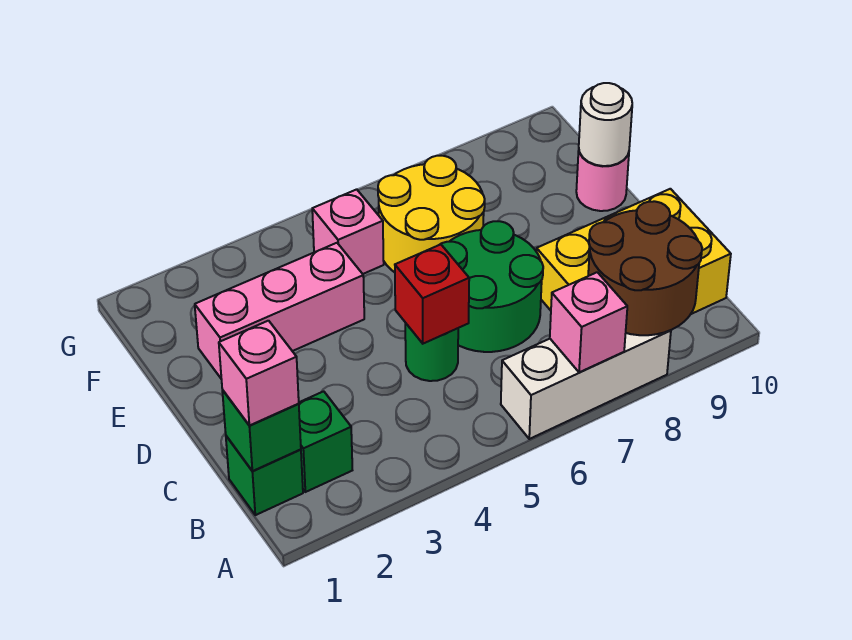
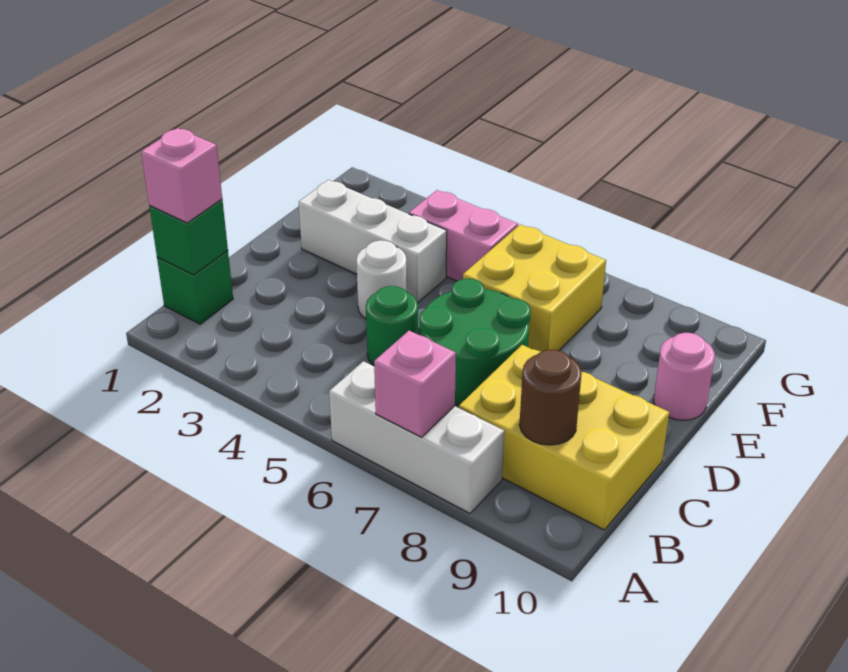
brown 2x2 round brick [588,201,702,335] -> brown 1x1 round brick [519,350,582,445]
green 1x1 brick [299,391,352,492] -> none
red 1x1 brick [395,244,469,344] -> none
pink 1x3 brick [195,243,364,378] -> white 1x3 brick [299,180,447,302]
yellow 2x2 round brick [378,156,485,272] -> yellow 2x2 brick [463,225,606,352]
white 1x1 round brick [579,83,632,166] -> white 1x1 round brick moved to [356,240,407,318]
pink 1x1 brick [312,189,384,274] -> pink 1x2 brick [409,190,518,281]

